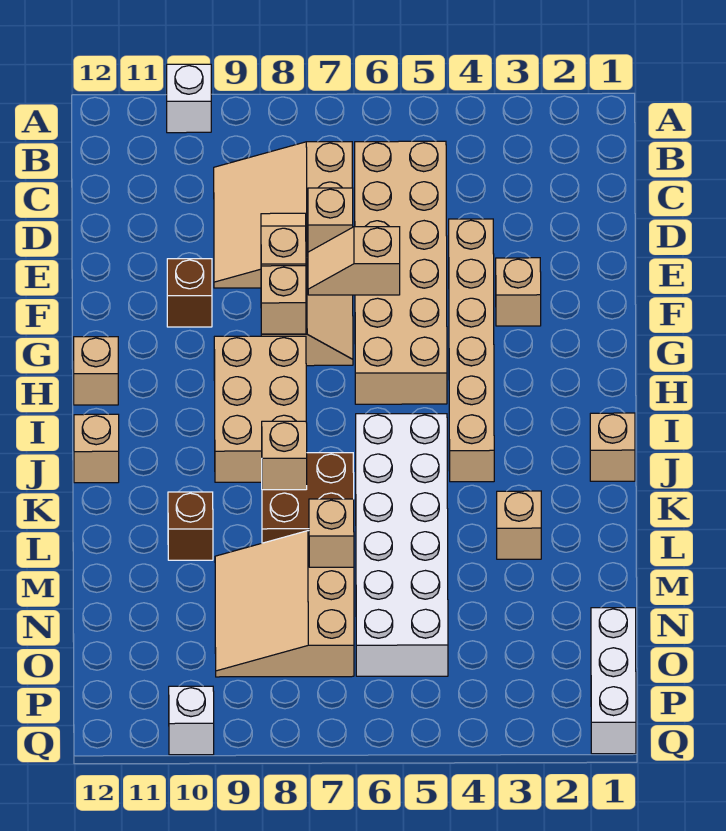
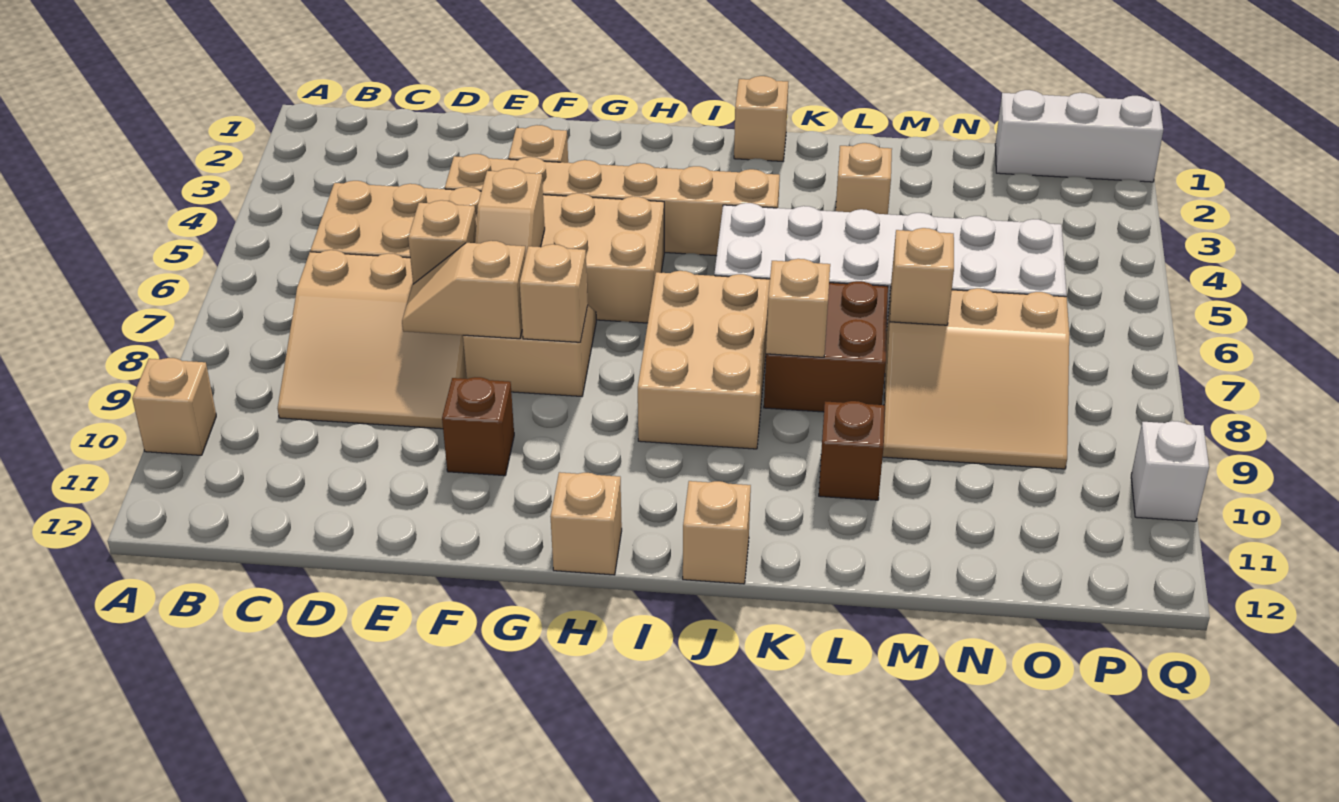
white 1x1 brick [167,64,211,133] -> tan 1x1 brick [132,358,216,455]
tan 2x3 brick [214,336,306,482] -> tan 2x3 brick turned to [638,271,770,449]

